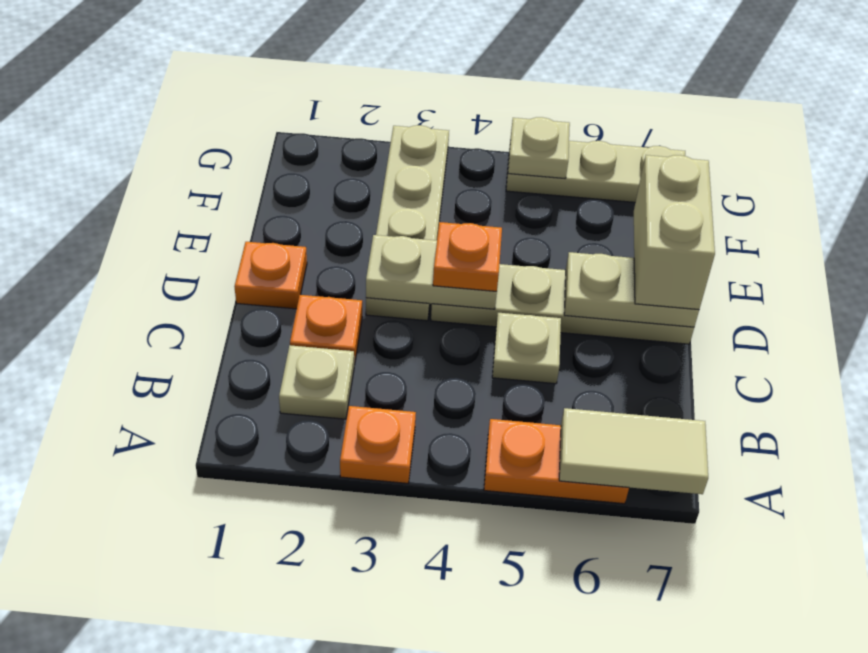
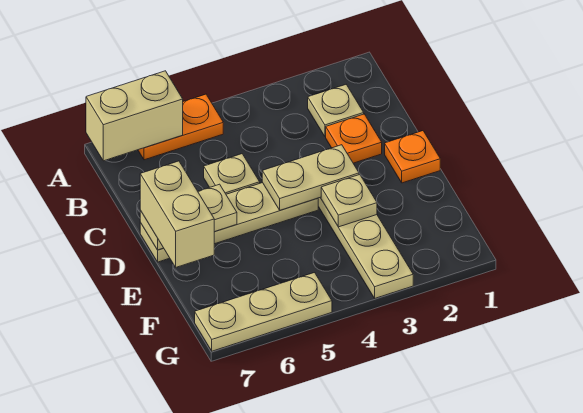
orange 1x1 plate [340,406,416,483] -> none
tan 1x2 tile [559,408,708,494] -> tan 1x2 brick [86,71,183,161]
orange 1x1 plate [433,222,502,291] -> none
tan 1x1 plate [508,117,570,178] -> tan 1x1 plate moved to [321,175,377,227]

